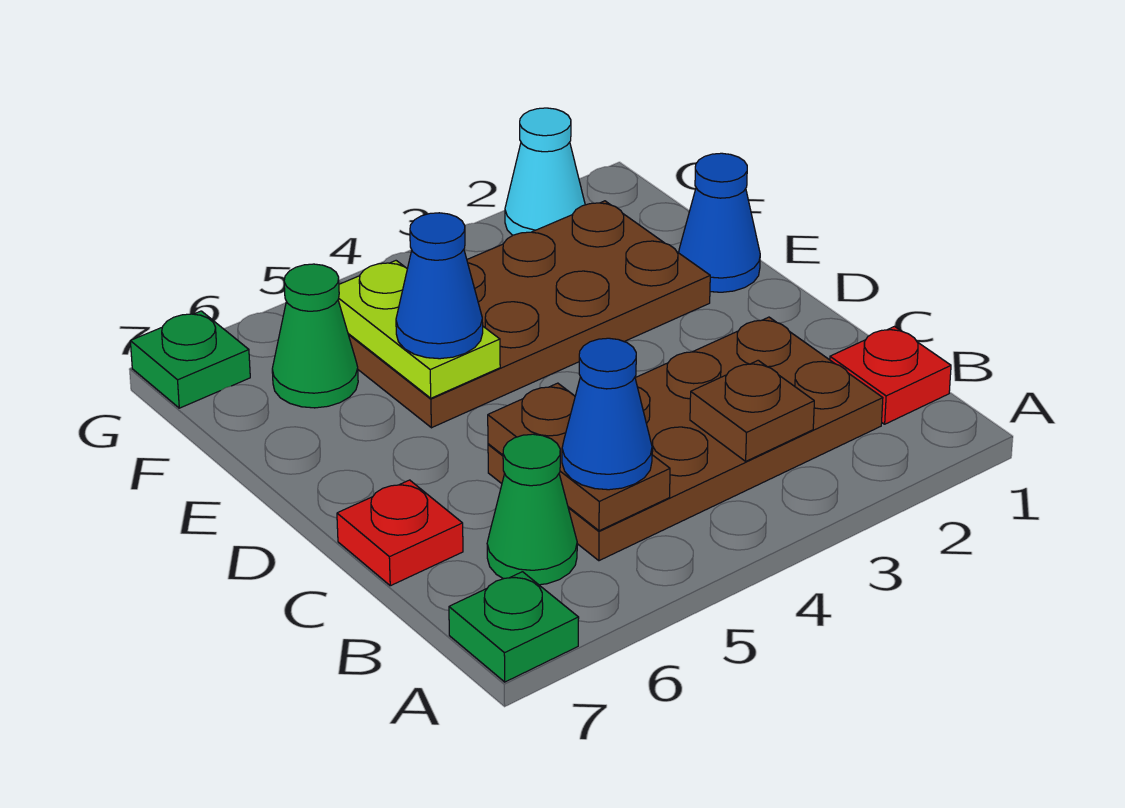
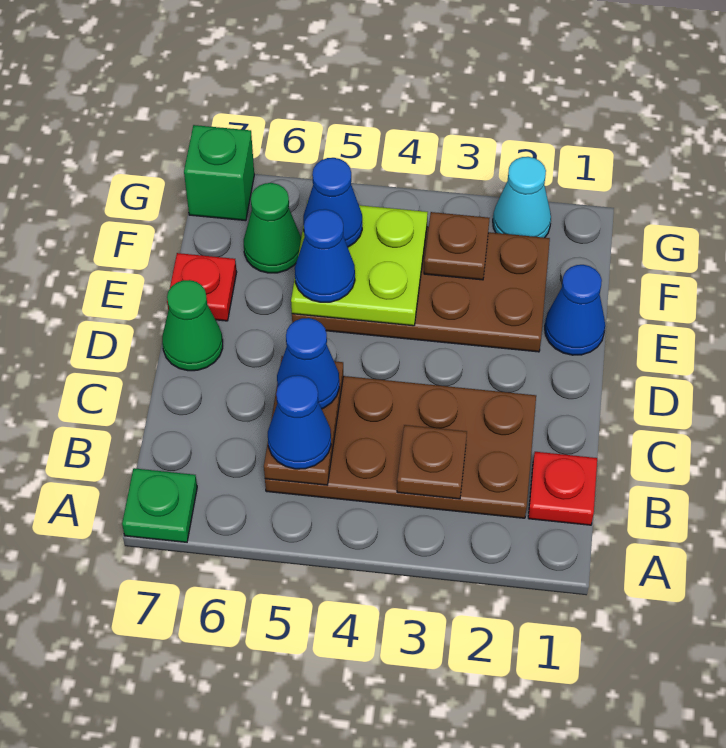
green 1x1 cone [487,434,577,585] -> green 1x1 cone moved to [162,280,223,371]
none -> blue 1x1 cone [277,318,339,409]
red 1x1 plate [337,480,463,586] -> red 1x1 plate moved to [167,253,237,321]
lime 1x2 plate [338,261,500,398] -> lime 2x2 plate [291,201,428,326]
none -> brown 1x1 plate [424,212,489,280]
none -> blue 1x1 cone [303,158,362,247]
green 1x1 plate [130,311,250,408] -> green 1x1 brick [184,125,254,221]

